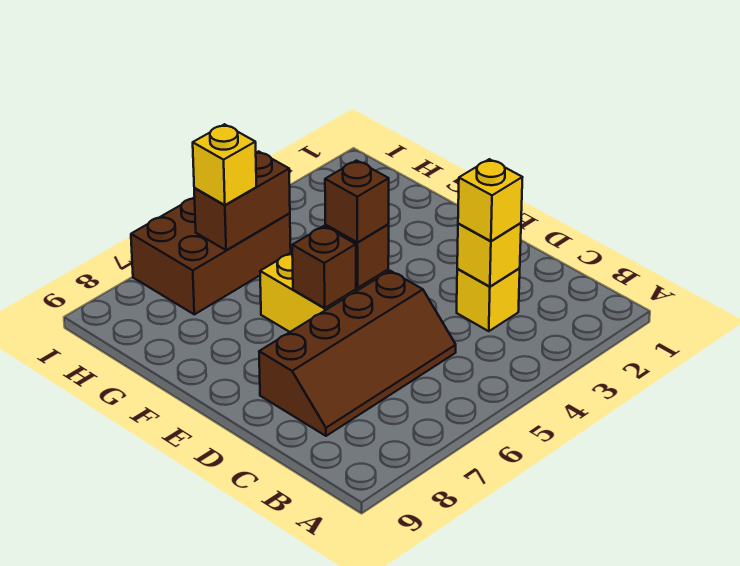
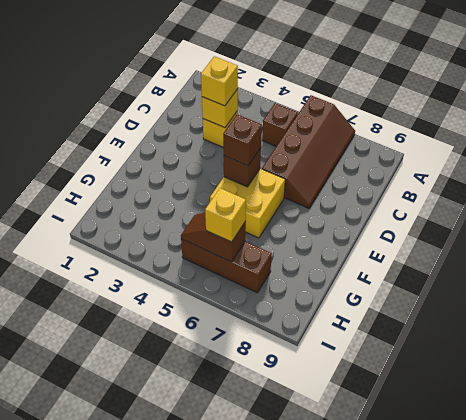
brown 2x4 slope [259,271,456,436] -> brown 2x4 slope turned to [262,95,355,208]
brown 1x1 brick [292,226,356,308] -> brown 1x1 brick moved to [262,103,298,146]
brown 2x3 brick [131,197,291,314] -> brown 1x3 brick [181,239,272,293]
brown 1x2 brick [194,151,290,250] -> brown 1x2 slope [181,213,246,262]

